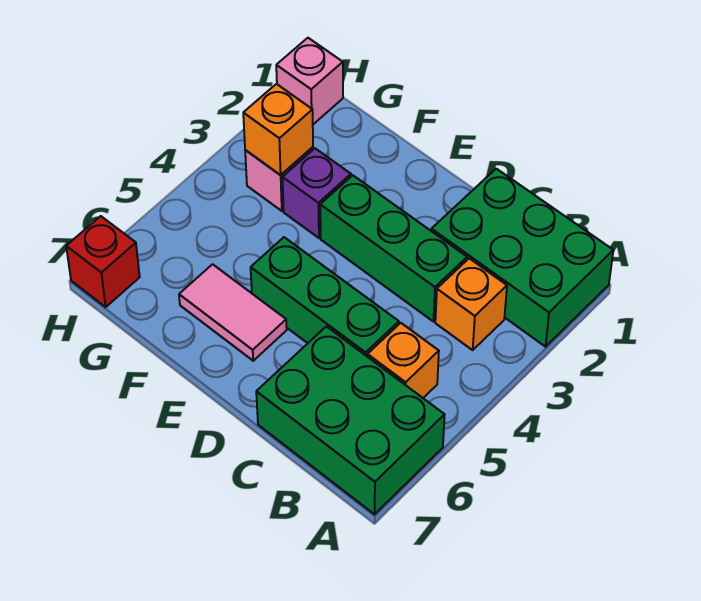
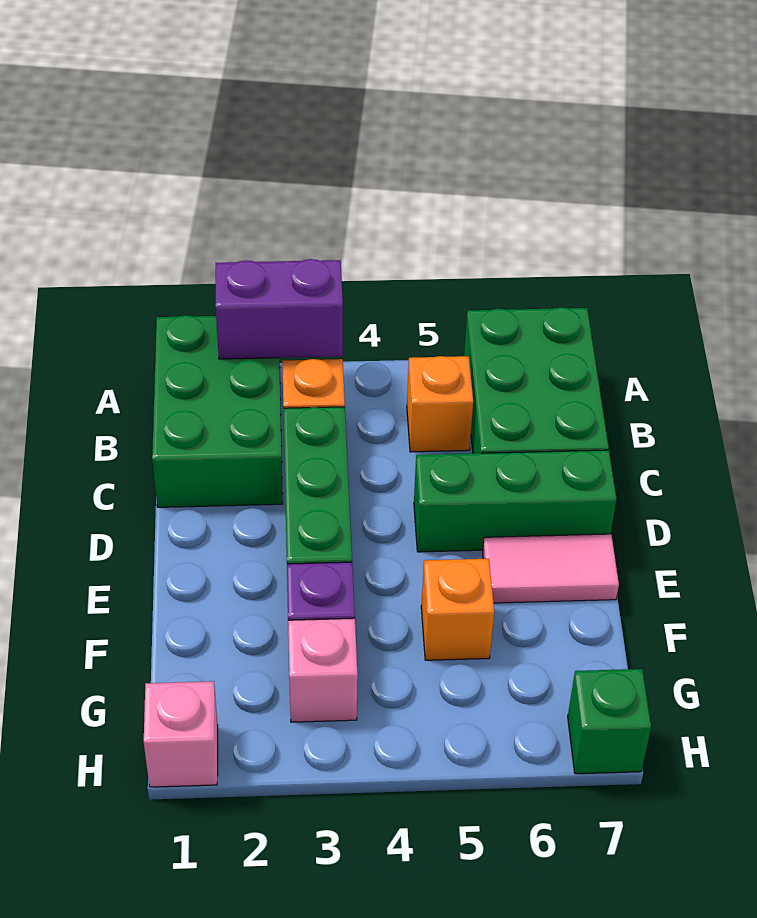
none -> purple 1x2 brick [216,259,343,359]
green 1x3 brick [251,237,399,356] -> green 1x3 brick turned to [414,450,617,552]
pink 1x2 tile [179,264,287,361] -> pink 1x2 tile turned to [483,534,619,603]
orange 1x1 brick [243,84,313,175] -> orange 1x1 brick moved to [421,559,494,660]
red 1x1 brick [66,216,140,307] -> green 1x1 brick [568,669,651,774]

